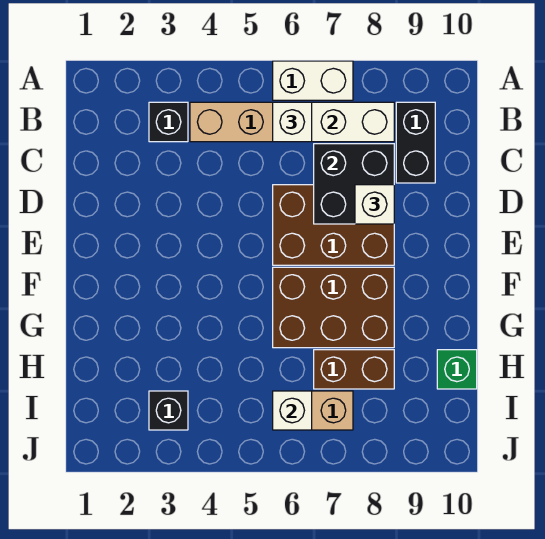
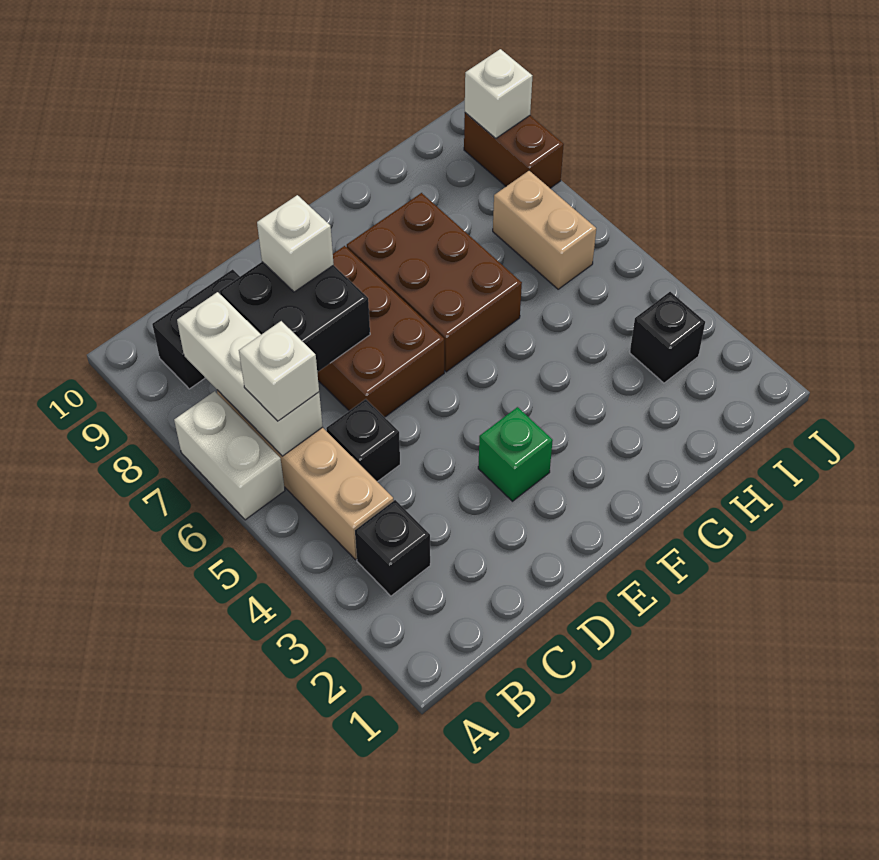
none -> black 1x1 brick [326,399,400,482]
brown 1x2 brick [314,350,394,389] -> brown 1x2 brick moved to [464,113,564,188]
green 1x1 brick [437,350,477,389] -> green 1x1 brick moved to [478,407,553,501]
white 1x1 brick [273,391,312,430] -> white 1x1 brick moved to [465,49,532,138]

